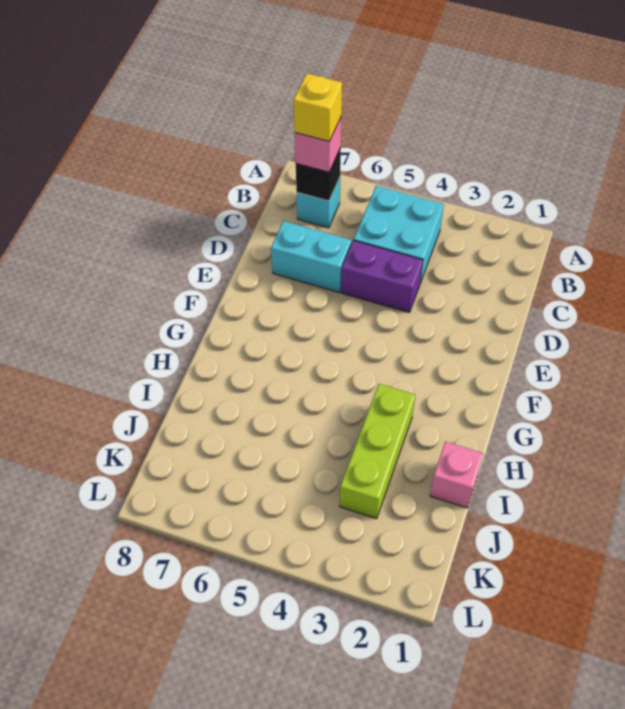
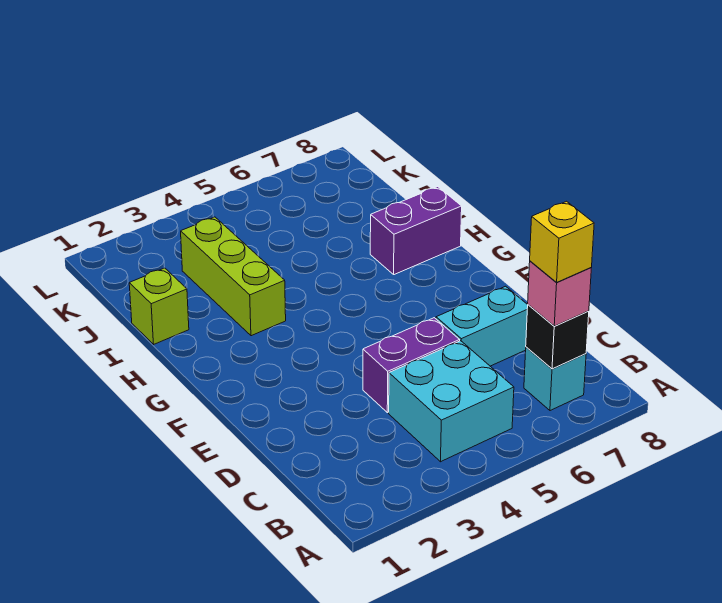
none -> purple 1x2 brick [370,187,462,275]
pink 1x1 brick [430,442,483,508] -> lime 1x1 brick [129,268,189,344]

